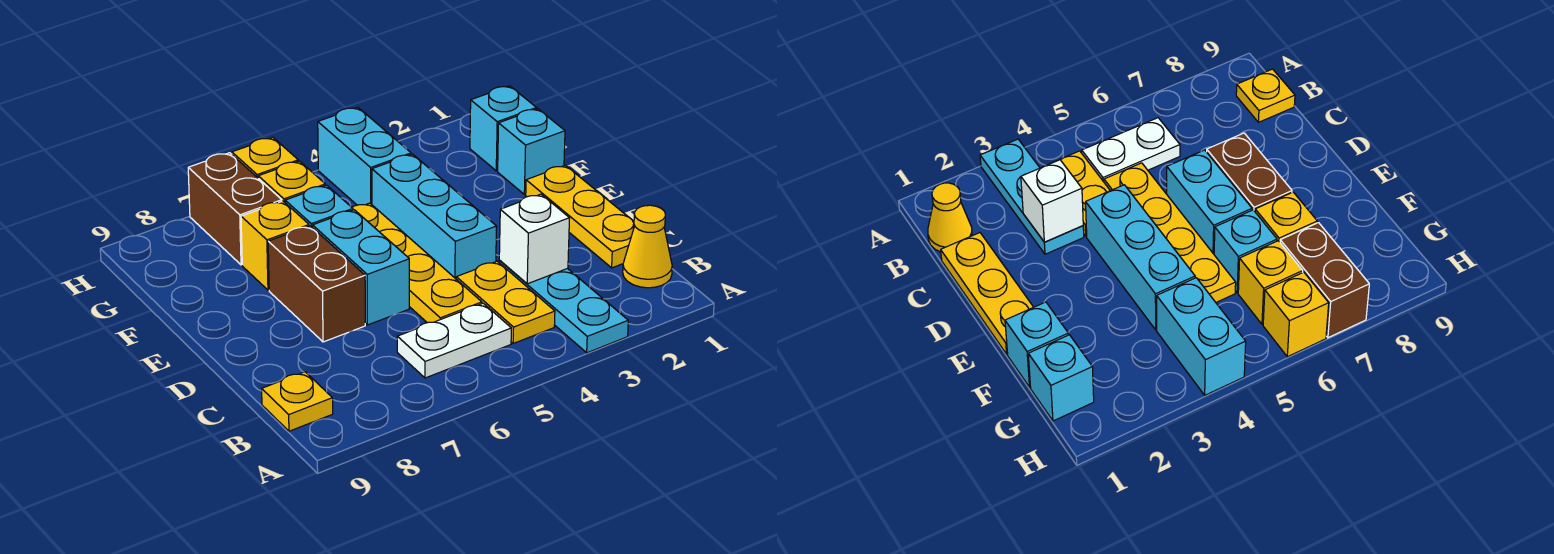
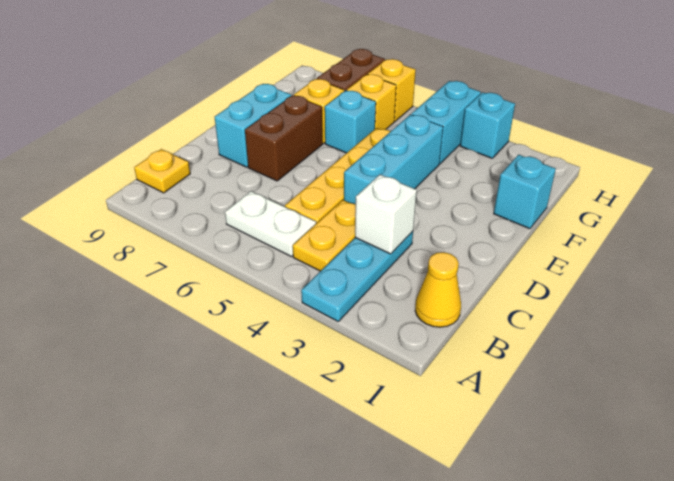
yellow 1x3 plate [526,165,635,268] -> none
cyan 1x2 brick [313,210,409,325] -> cyan 1x2 brick moved to [215,84,291,167]
cyan 1x1 brick [470,86,536,171] -> cyan 1x1 brick moved to [460,92,515,158]

